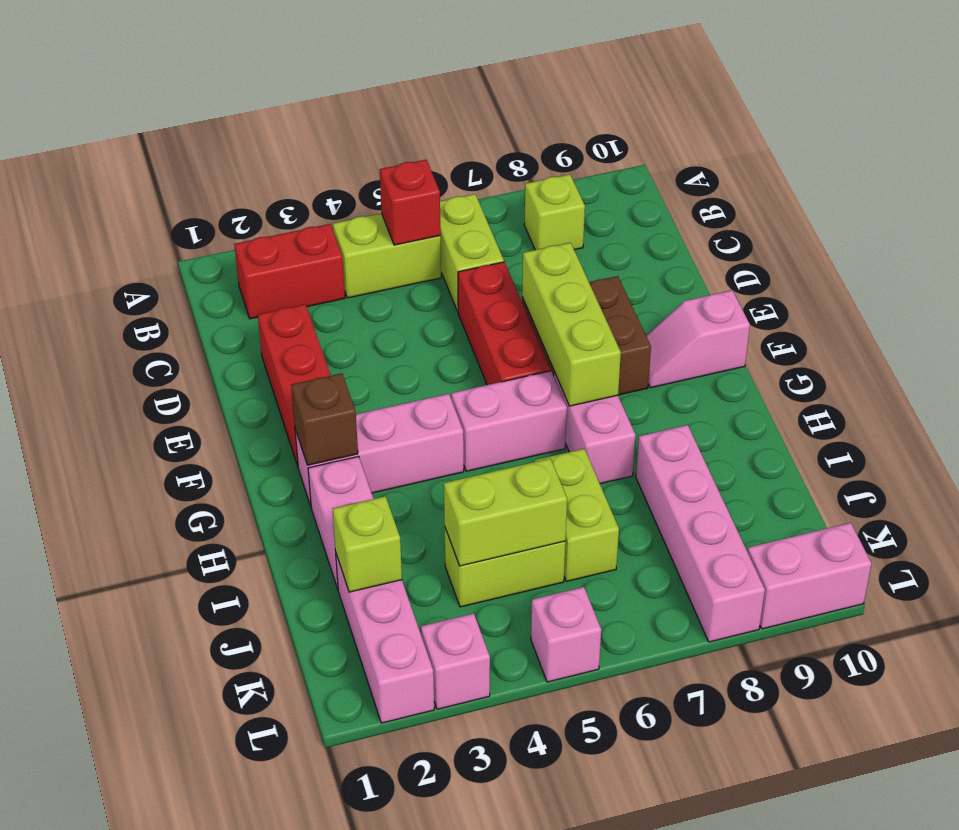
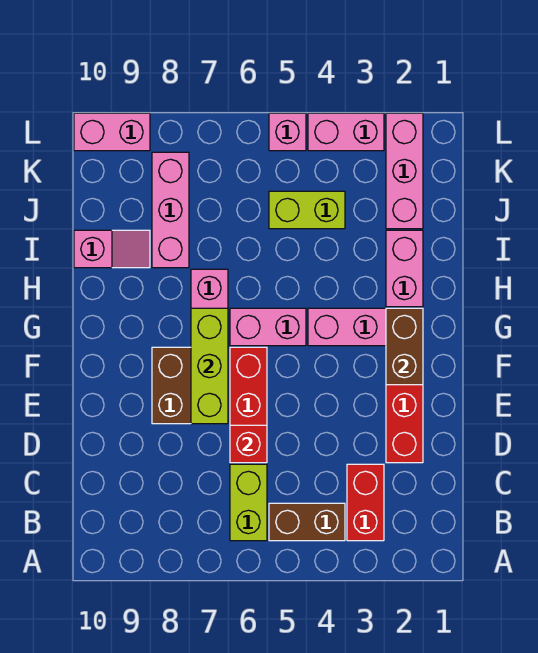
red 1x2 brick [234,224,345,319] -> red 1x2 brick turned to [347,464,384,541]
lime 1x2 brick [333,213,441,298] -> brown 1x2 brick [269,503,345,541]
red 1x1 brick [380,160,441,245] -> red 1x1 brick moved to [230,425,267,463]
lime 1x1 brick [524,174,585,250] -> none
pink 1x2 slope [646,290,750,388] -> pink 1x2 slope moved to [74,230,150,268]
brown 1x1 brick [291,373,358,465] -> brown 1x2 brick [386,308,423,385]
lime 1x2 brick [535,449,619,581] -> none
pink 1x4 brick [636,425,765,642] -> pink 1x3 brick [152,152,189,268]
lime 1x1 brick [333,496,402,592] -> none
lime 1x2 brick [444,459,567,566] -> none
pink 1x1 brick [421,613,490,709] -> pink 1x2 brick [308,113,384,151]

